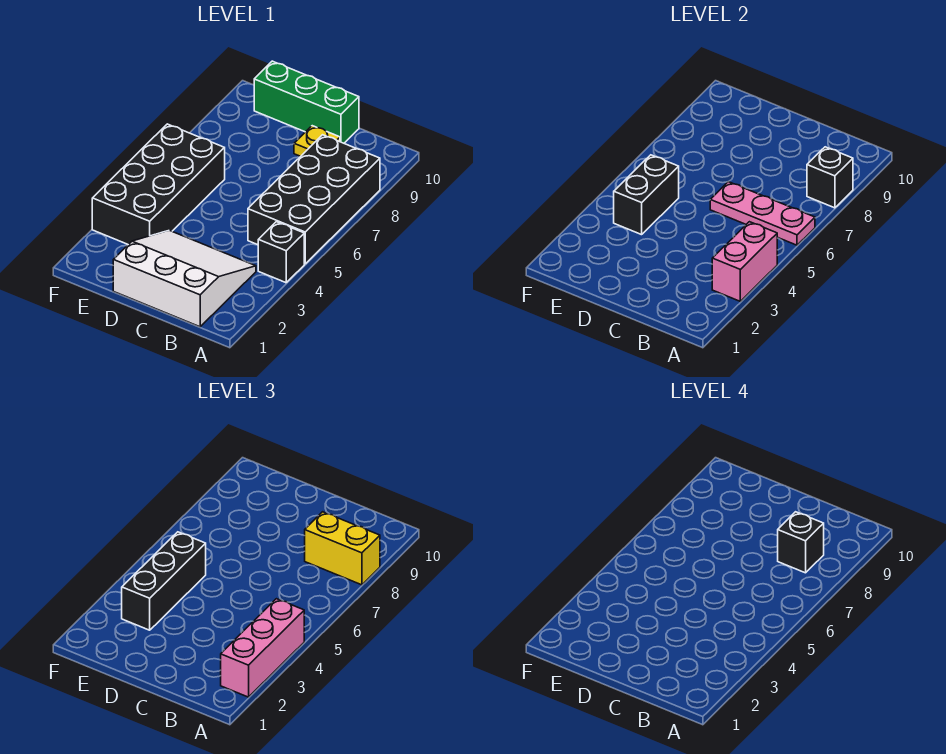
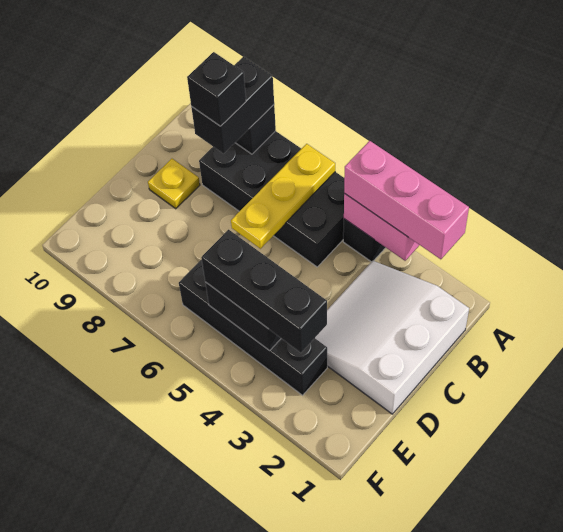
pink 1x3 plate [710,182,815,245] -> yellow 1x3 plate [231,144,335,249]
yellow 1x2 brick [305,512,380,585] -> black 1x2 brick [191,57,274,154]
green 1x3 brick [254,61,359,143] -> none
black 2x4 brick [92,124,225,245] -> black 1x4 brick [179,259,327,395]

